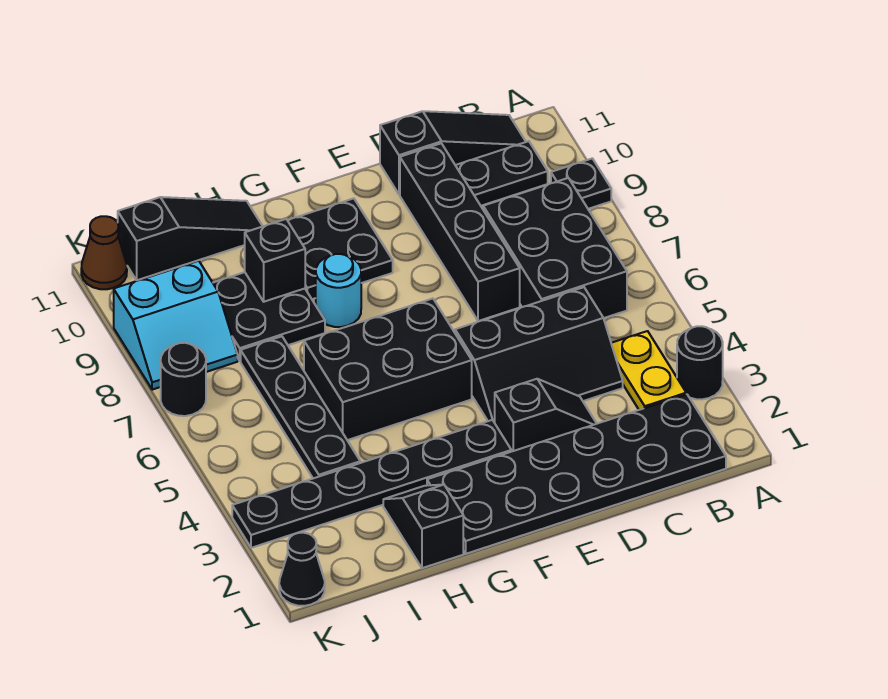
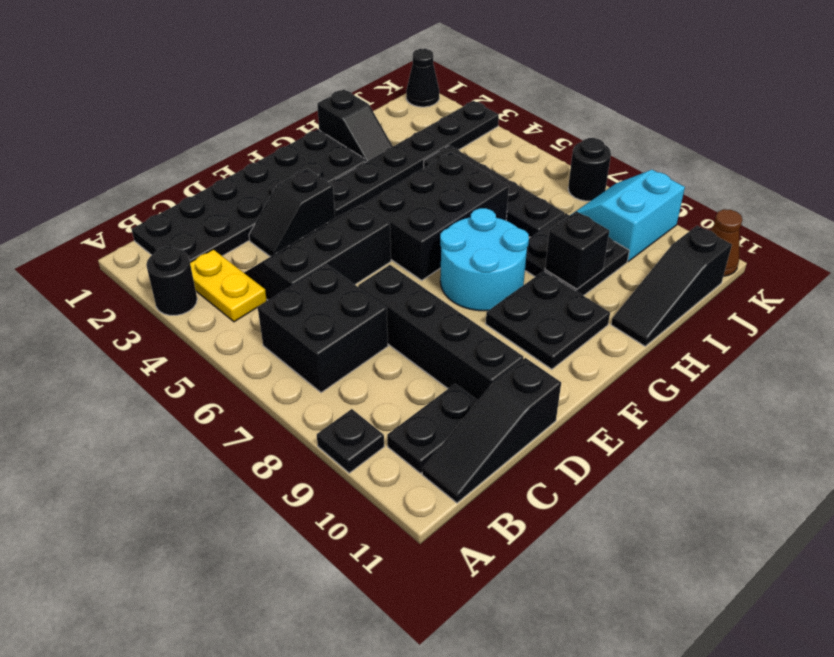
black 2x3 brick [483,178,627,318] -> black 2x2 brick [258,264,388,393]
cyan 1x1 round brick [316,254,361,327] -> cyan 2x2 round brick [440,208,529,311]

